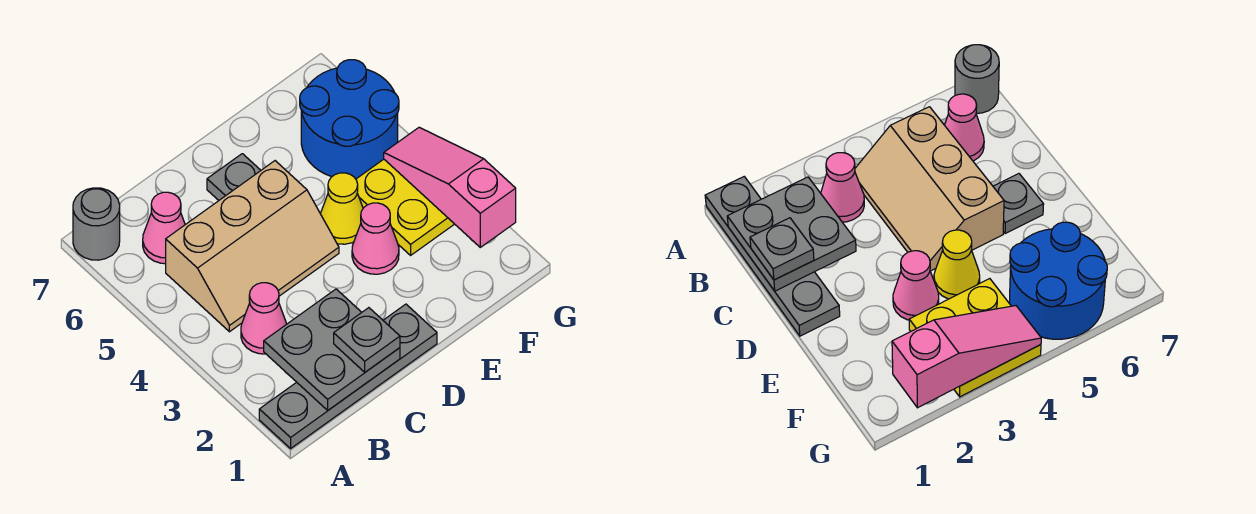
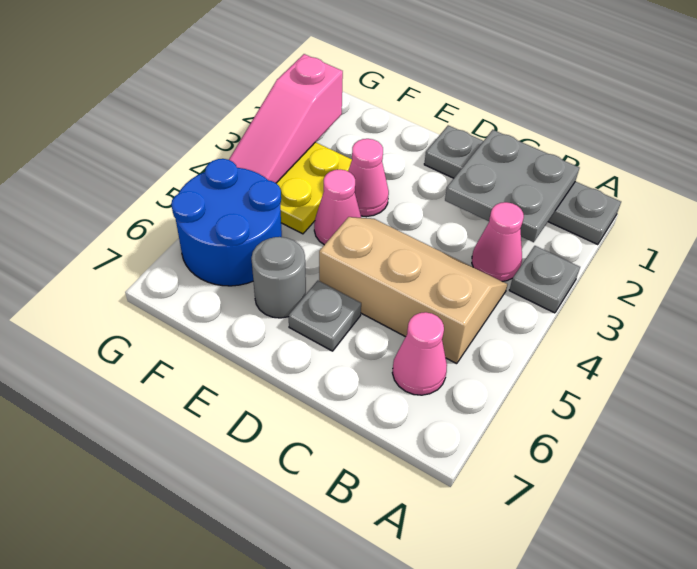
grey 1x1 round brick [73,188,120,260] -> grey 1x1 round brick moved to [251,237,306,318]
grey 1x1 plate [334,308,400,372] -> grey 1x1 plate moved to [509,246,580,313]
yellow 1x1 cone [320,173,363,244] -> pink 1x1 cone [314,170,361,245]

